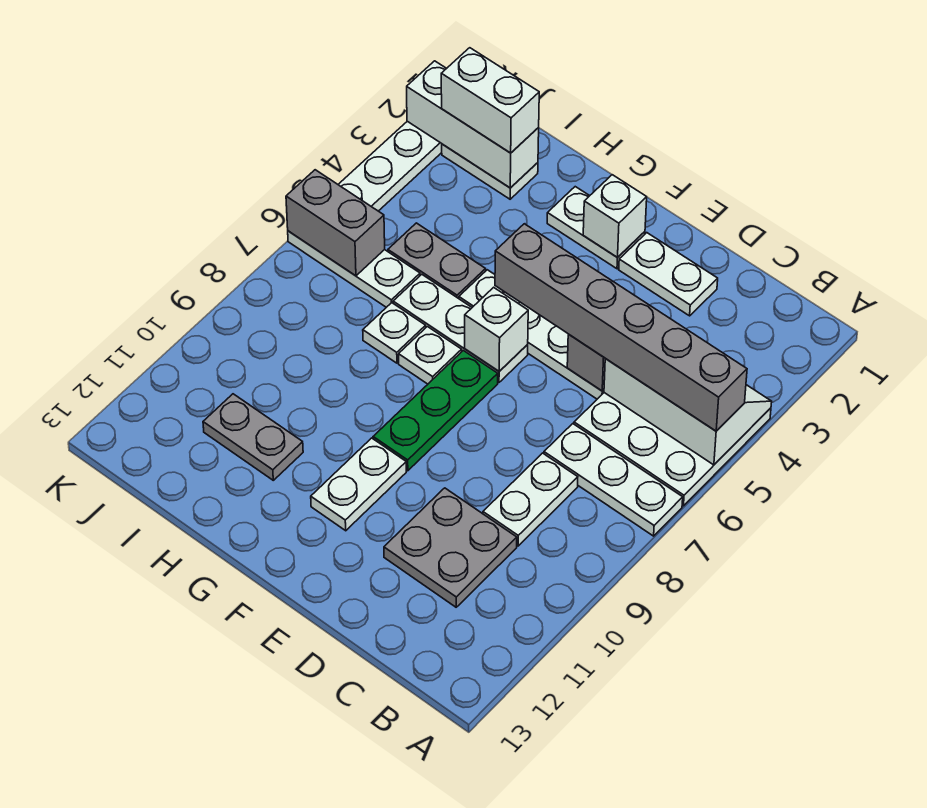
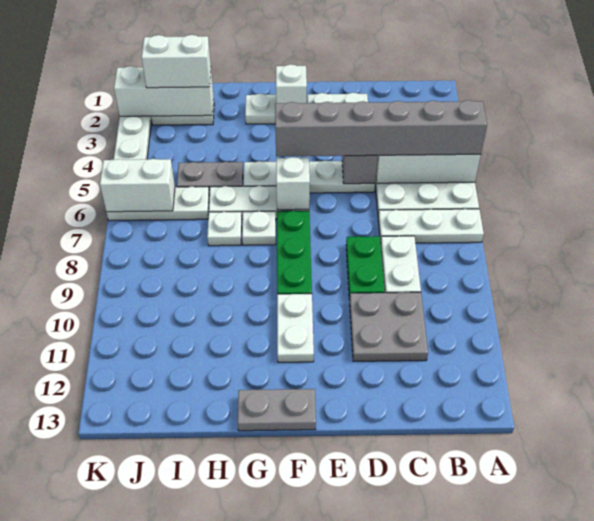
none -> green 1x2 plate [346,236,385,300]
grey 1x2 plate [203,394,303,480] -> grey 1x2 plate moved to [238,389,316,431]
grey 1x2 brick [286,170,385,276] -> white 1x2 brick [100,159,175,212]

